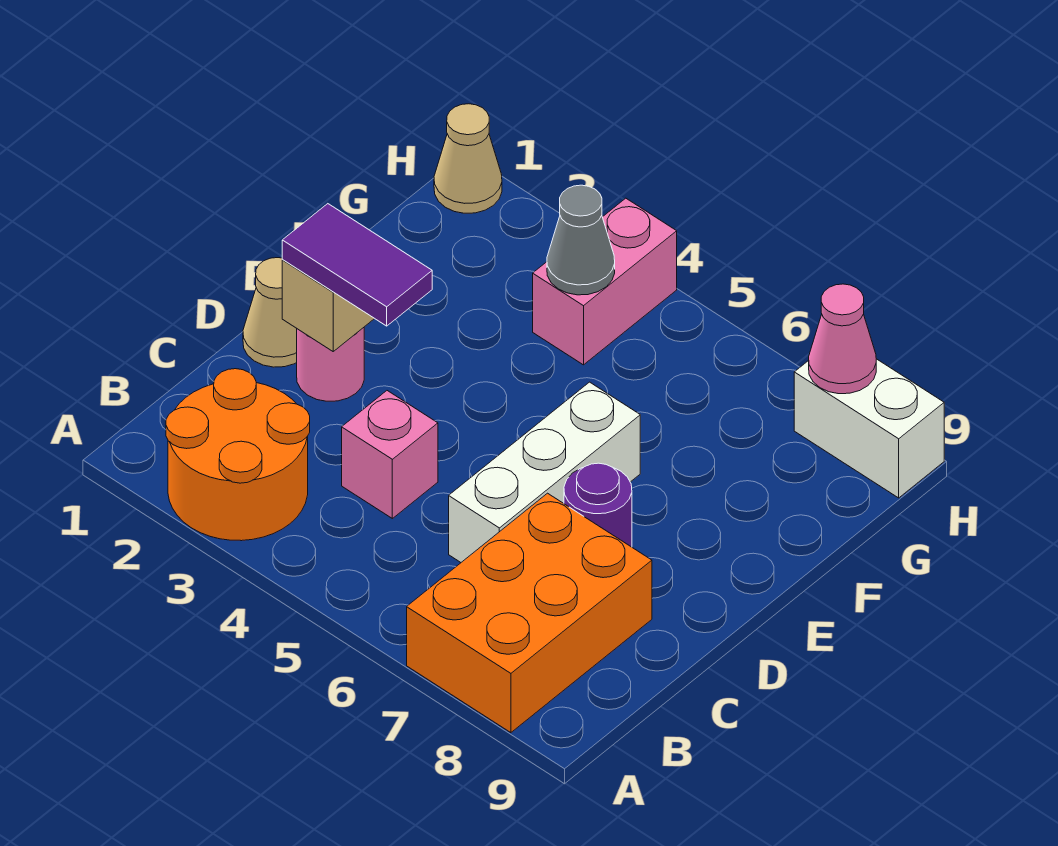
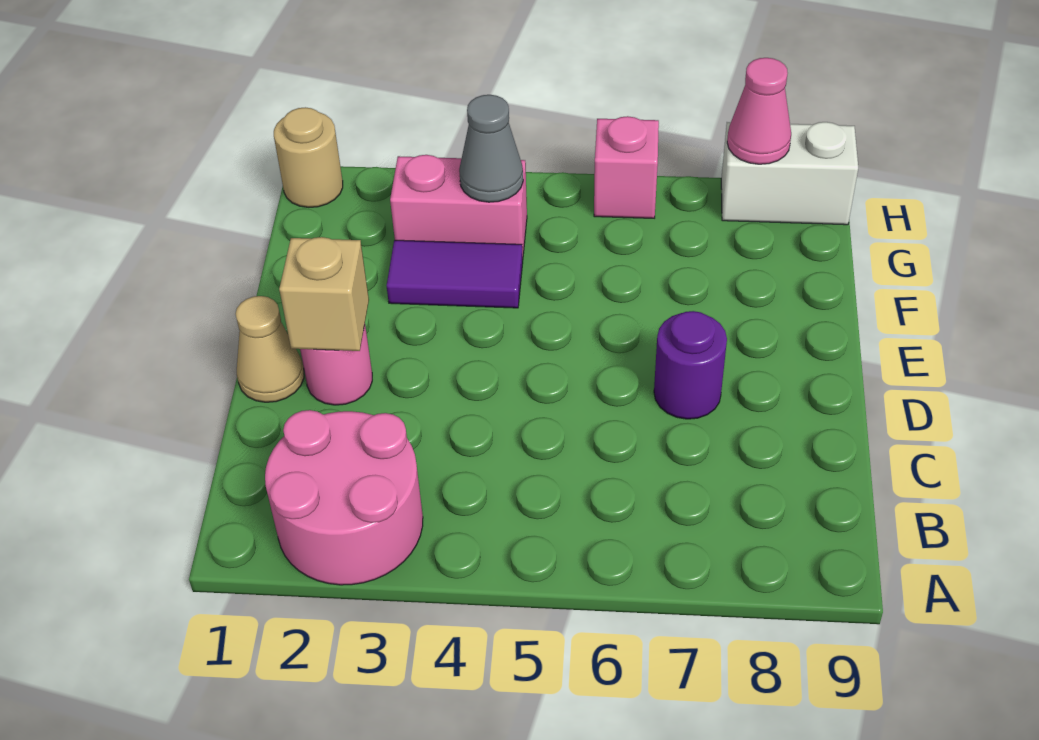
orange 2x2 round brick [166,369,310,541] -> pink 2x2 round brick [265,410,423,585]
orange 2x3 brick [407,493,652,733] -> none
pink 1x1 brick [342,391,438,518] -> pink 1x1 brick moved to [594,116,659,218]
white 1x3 brick [449,382,640,562] -> none
purple 1x2 tile [282,204,432,326] -> purple 1x2 tile moved to [387,240,523,308]
pink 1x2 brick [533,198,677,365] -> pink 1x2 brick turned to [390,155,527,257]
tan 1x1 cone [434,104,502,213] -> tan 1x1 round brick [274,107,343,207]

